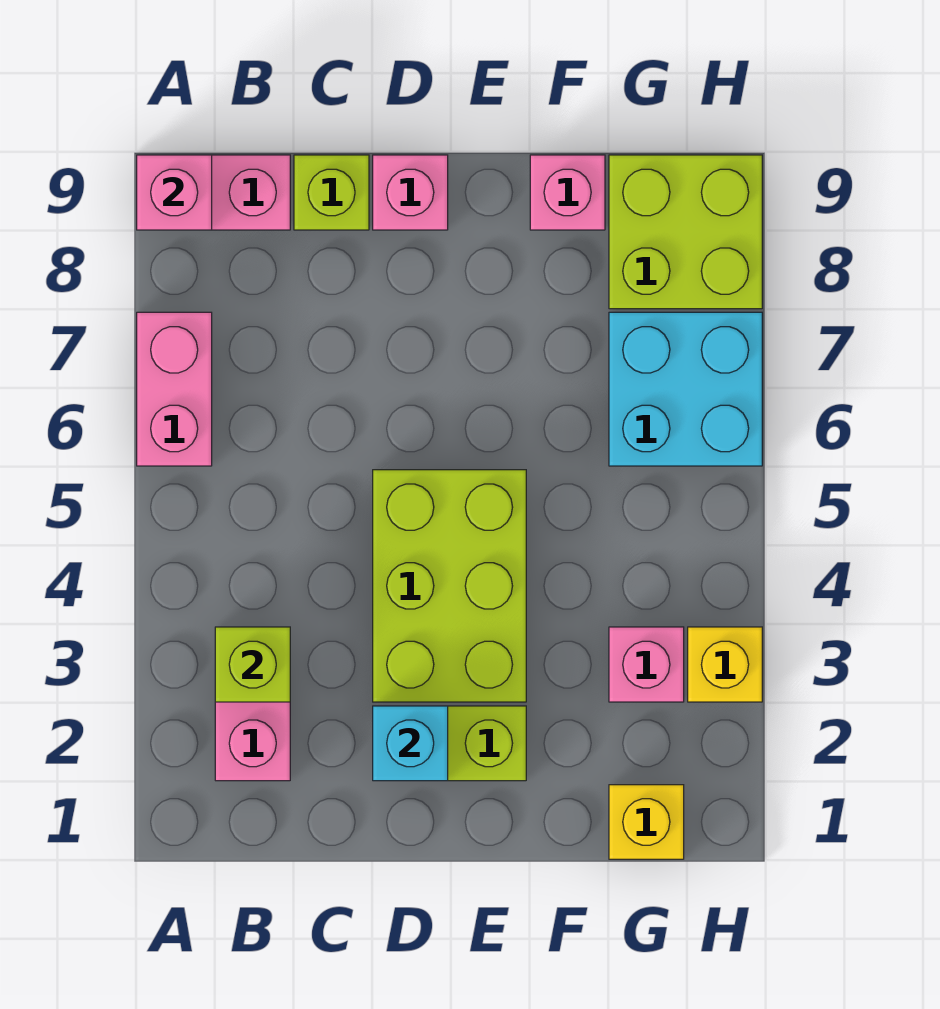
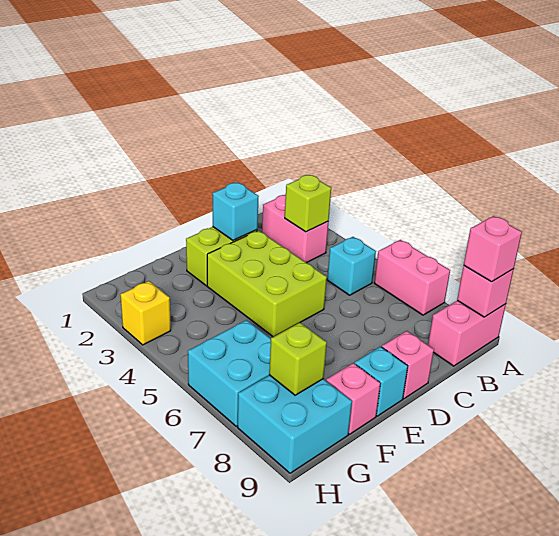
none -> cyan 1x1 brick [327,237,376,295]
lime 1x1 brick [294,155,369,230] -> lime 1x1 brick moved to [269,323,327,395]
none -> cyan 1x1 brick [355,347,408,416]
yellow 1x1 brick [609,785,684,859] -> none
pink 1x1 brick [609,627,684,702] -> pink 1x1 brick moved to [464,216,522,282]
lime 2x2 brick [609,155,762,309] -> cyan 2x2 brick [238,375,352,473]

